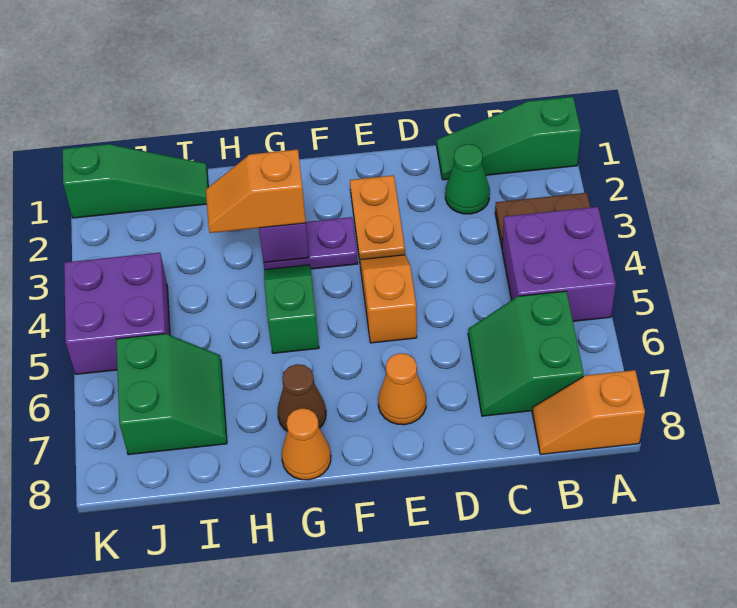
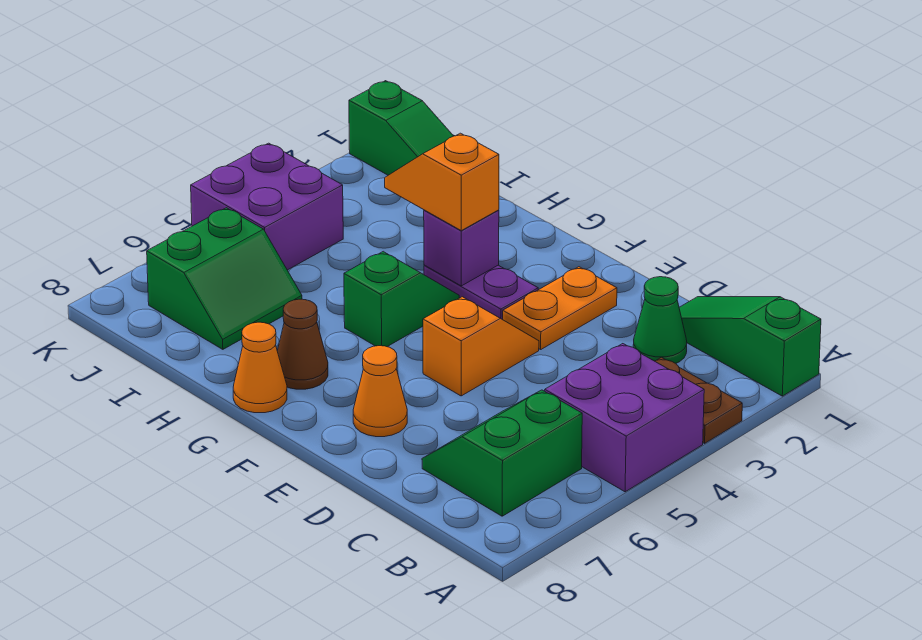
orange 1x2 slope [532,370,645,454] -> none

